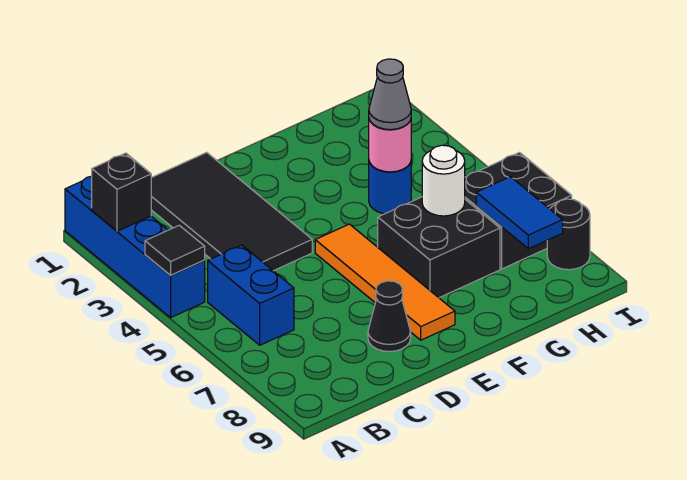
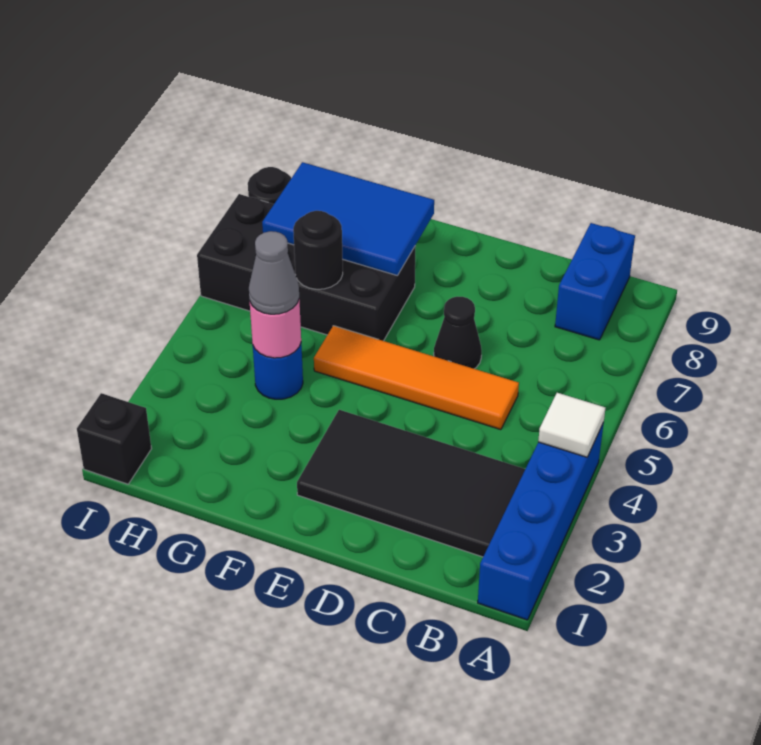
black 1x1 brick [92,153,151,231] -> black 1x1 brick moved to [77,393,152,484]
black 1x1 tile [145,225,205,275] -> white 1x1 tile [538,393,605,457]
blue 1x2 brick [208,245,294,345] -> blue 1x2 brick moved to [555,223,635,340]
black 2x4 tile [151,152,312,271] -> black 2x4 tile turned to [297,410,525,557]
black 1x1 cone [368,281,411,352] -> black 1x1 cone moved to [434,297,482,369]
orange 1x4 tile [315,224,455,340] -> orange 1x4 tile turned to [314,326,519,430]
white 1x1 round brick [422,145,465,216] -> black 1x1 round brick [293,211,343,289]
blue 1x2 tile [476,177,563,249] -> blue 2x3 tile [262,162,434,276]

